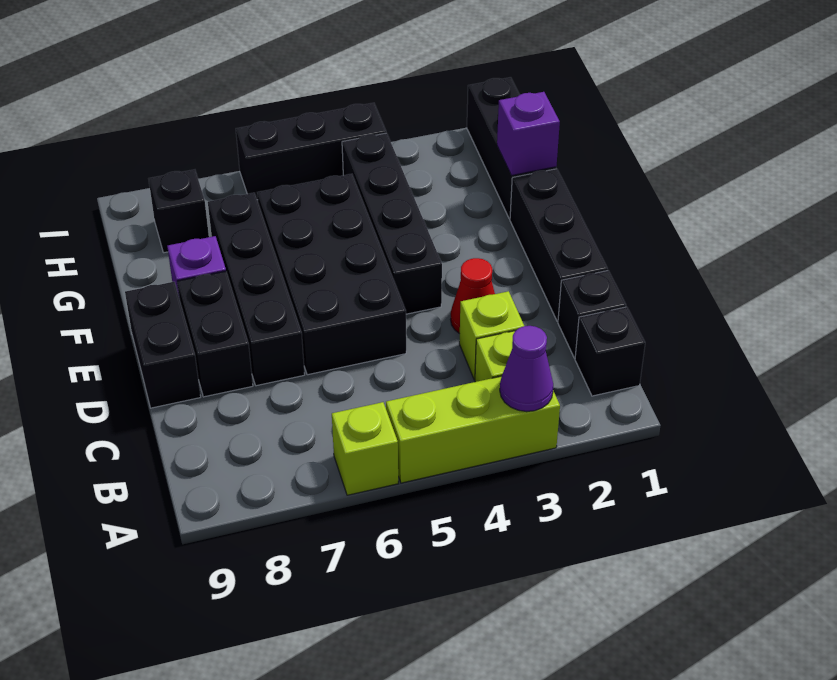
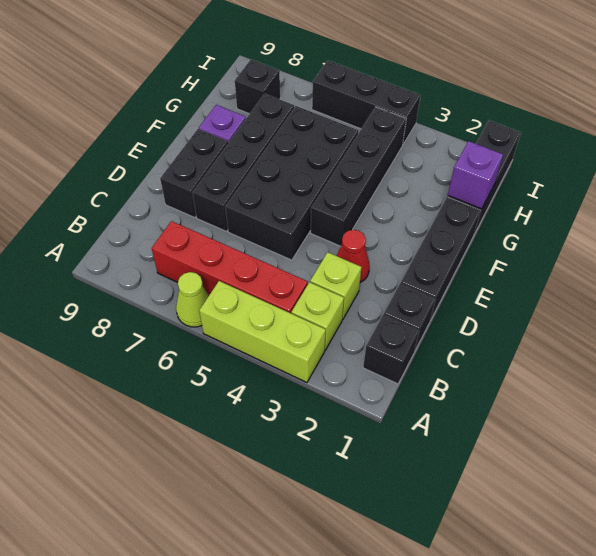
purple 1x1 cone [500,326,553,411] -> none
lime 1x1 brick [332,402,398,495] -> lime 1x1 cone [176,272,209,327]
none -> red 1x4 brick [152,221,308,313]
black 1x2 brick [125,282,201,408] -> none

